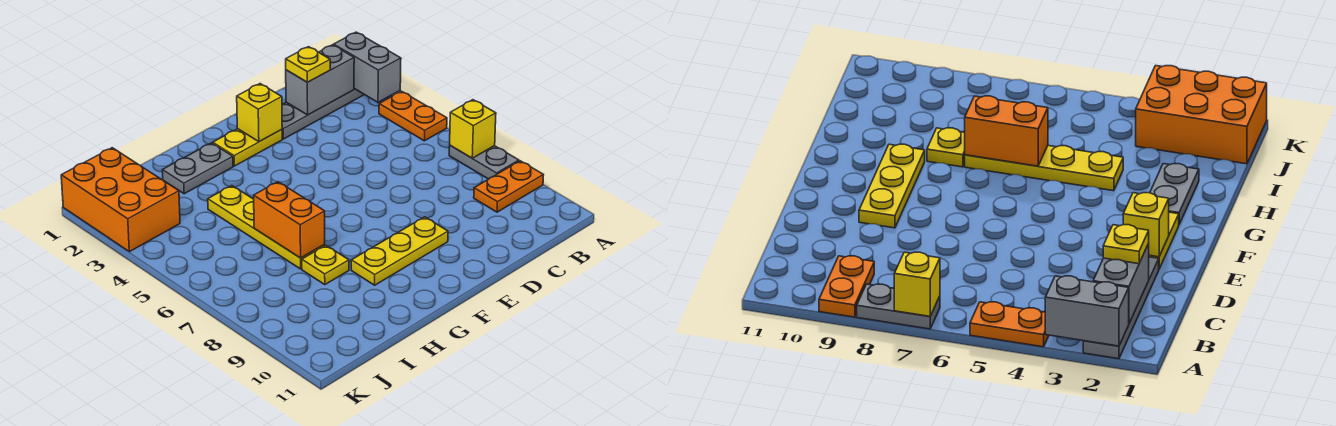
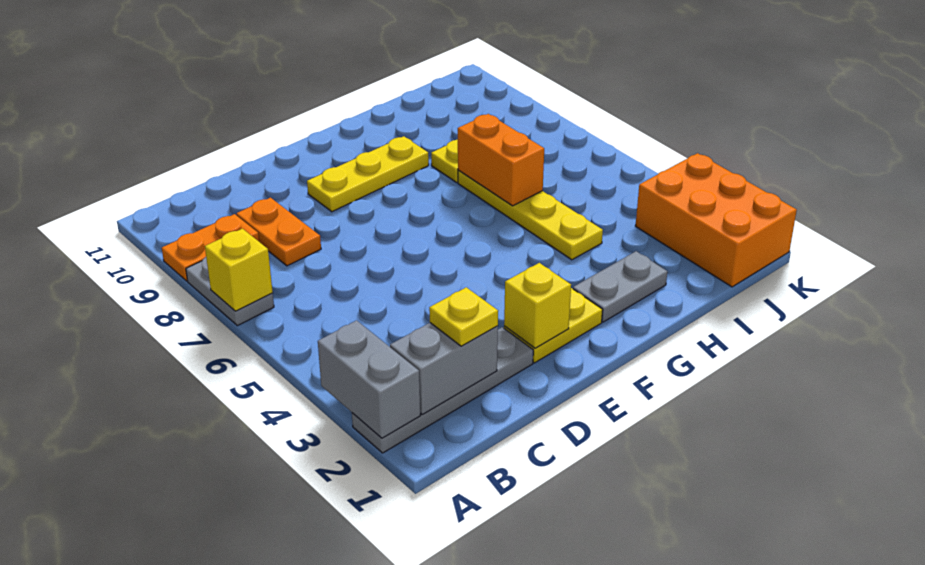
orange 1x2 plate [379,91,447,141] -> orange 1x2 plate moved to [237,198,321,266]

